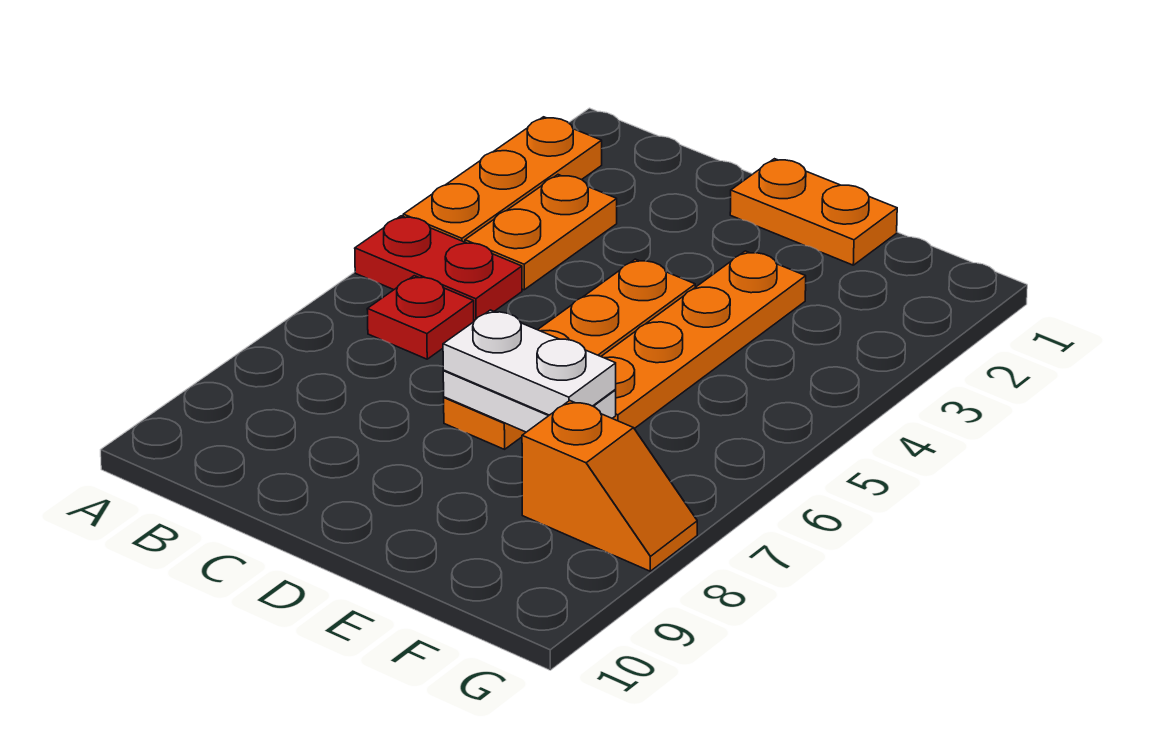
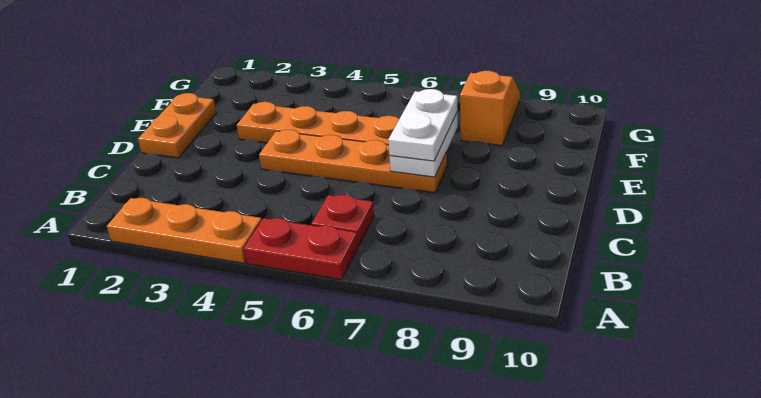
red 1x2 plate [355,216,522,321] -> red 1x2 plate turned to [244,218,358,280]
orange 1x2 plate [465,175,617,290] -> none

